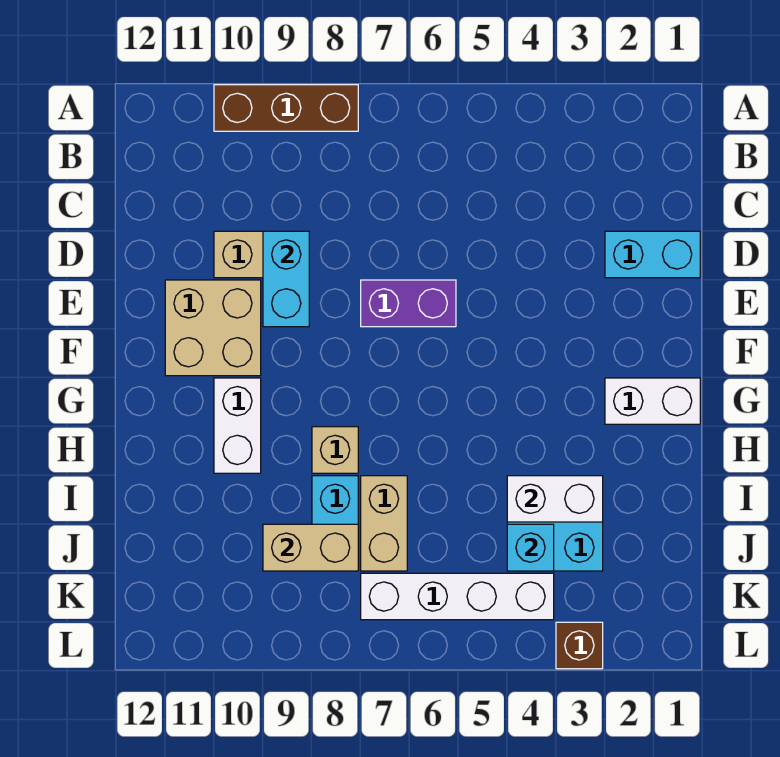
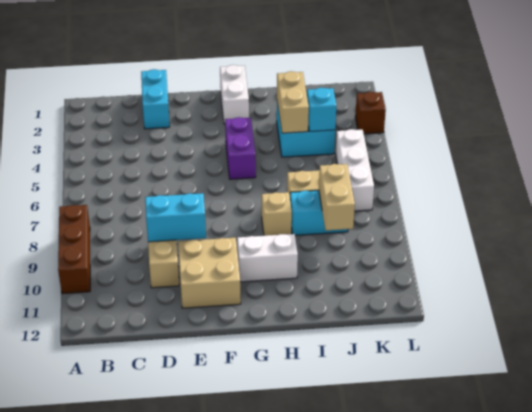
purple 1x2 brick [361,280,456,327] -> purple 1x2 brick moved to [225,117,256,179]
white 1x2 brick [507,476,603,522] -> tan 1x2 brick [277,71,309,133]
white 1x4 brick [361,573,554,620] -> white 1x3 brick [336,129,374,211]

